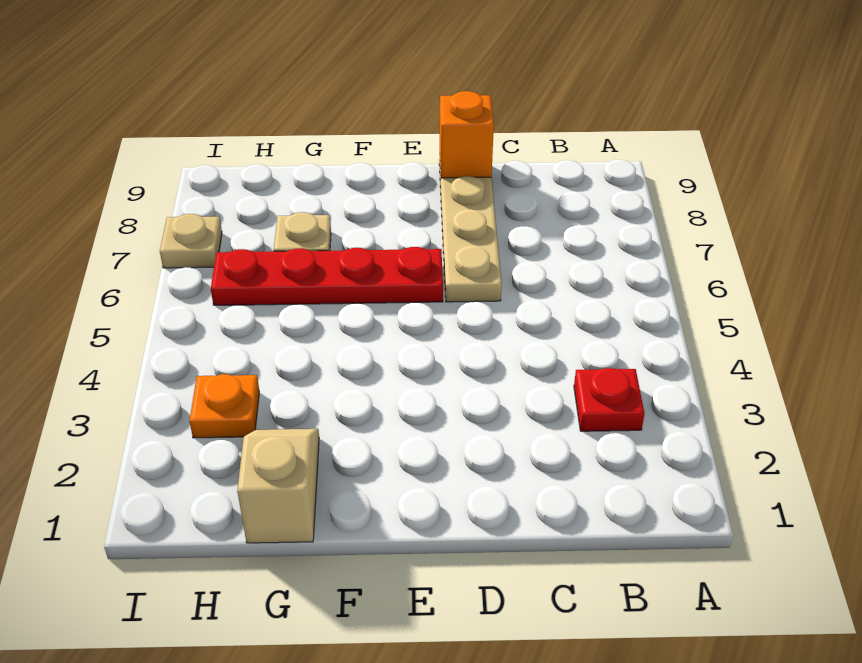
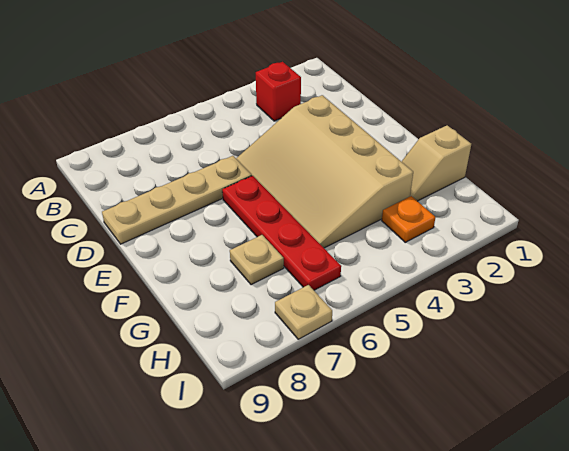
red 1x1 plate [574,368,645,431] -> red 1x1 brick [256,62,301,121]
none -> tan 3x4 slope [236,95,413,248]
orange 1x1 brick [440,91,494,178] -> none

